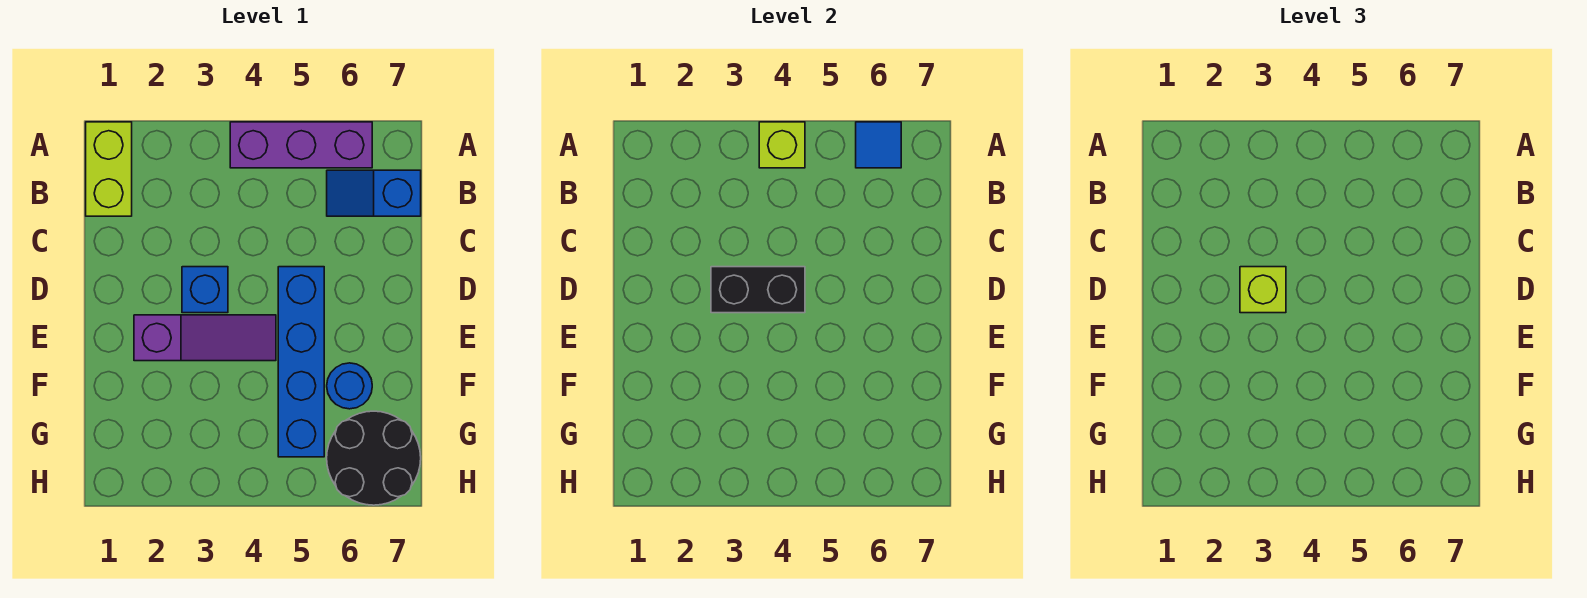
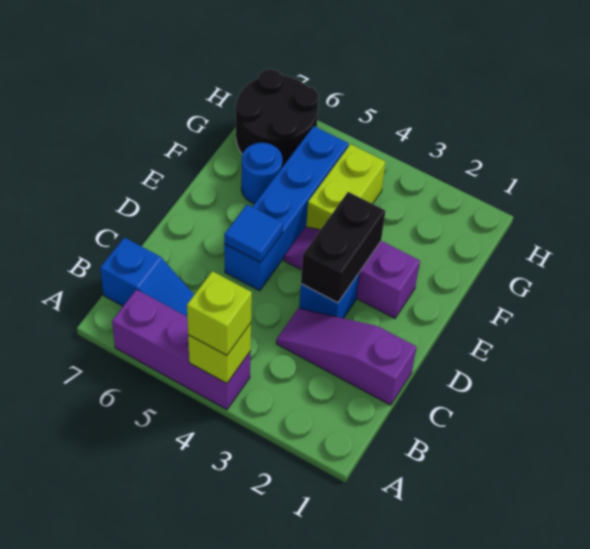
lime 1x2 brick [86,122,132,216] -> lime 1x2 brick moved to [306,144,386,230]
blue 1x1 tile [856,122,901,168] -> blue 1x1 tile moved to [224,205,283,262]
none -> purple 1x3 slope [276,308,416,405]
black 1x2 brick [711,267,805,313] -> black 1x2 brick turned to [301,192,385,303]
lime 1x1 brick [1240,267,1286,313] -> lime 1x1 brick moved to [187,271,252,355]

